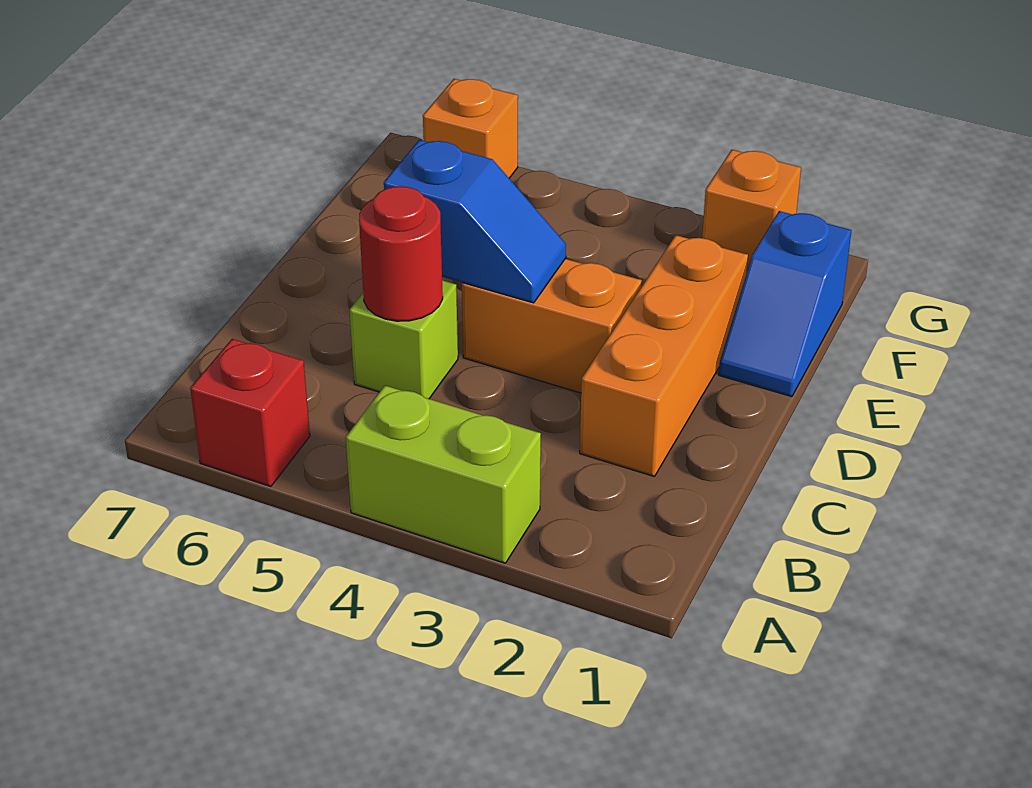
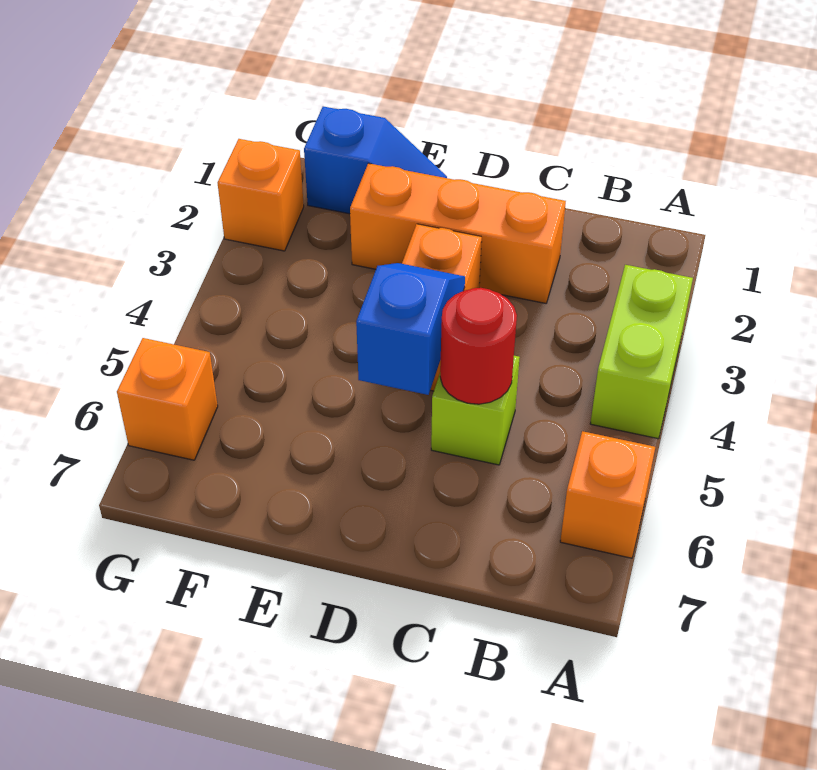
red 1x1 brick [190,339,310,486] -> orange 1x1 brick [560,431,655,558]

